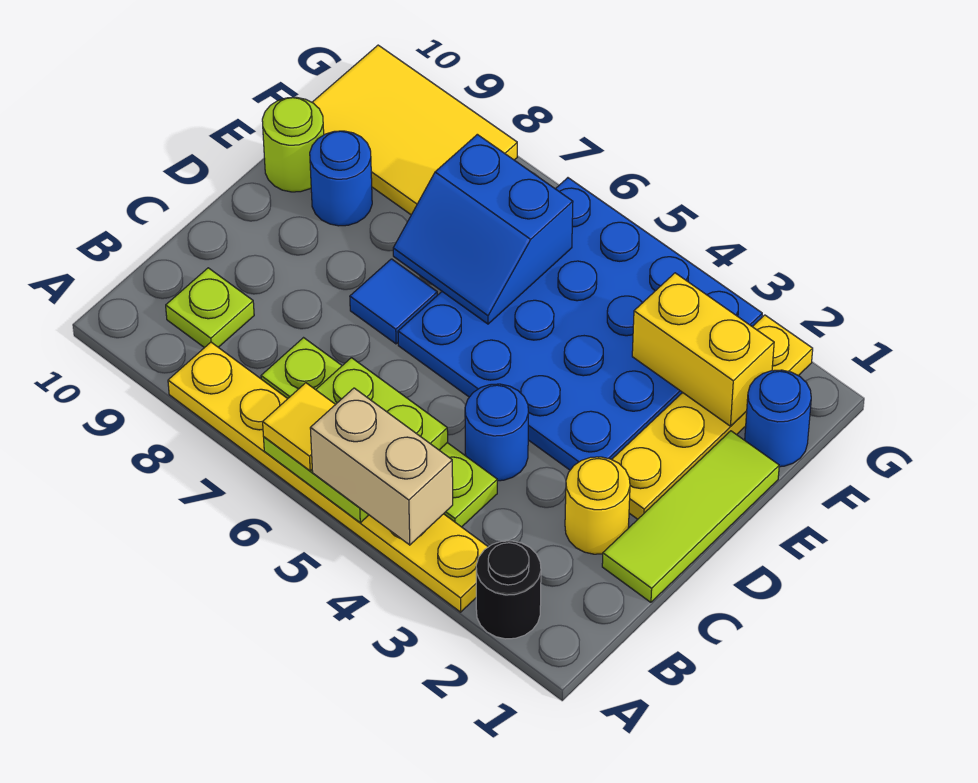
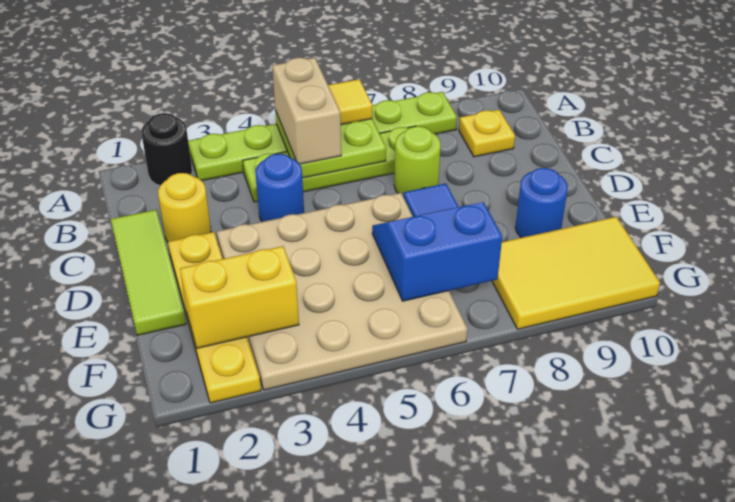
yellow 1x6 plate [168,342,488,612] -> lime 1x6 plate [188,92,457,181]
tan 1x2 brick [310,388,453,545] -> tan 1x2 brick turned to [272,58,341,164]
lime 1x1 plate [166,268,254,348] -> yellow 1x1 plate [459,110,515,157]
blue 4x4 plate [398,178,762,470] -> tan 4x4 plate [217,193,467,390]
lime 1x1 round brick [262,97,324,192] -> lime 1x1 round brick moved to [394,126,441,195]
blue 1x1 round brick [745,370,811,467] -> none

